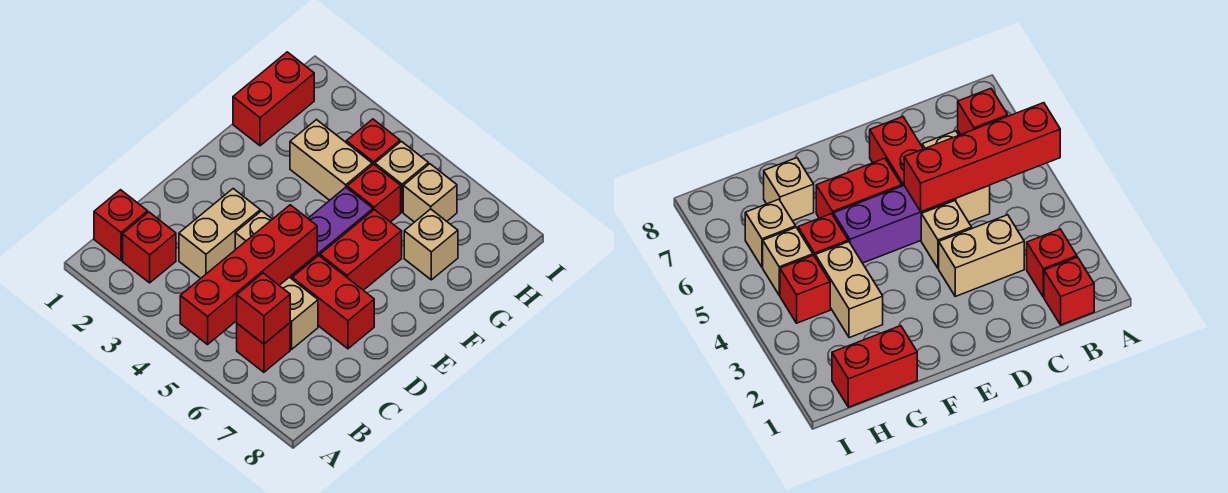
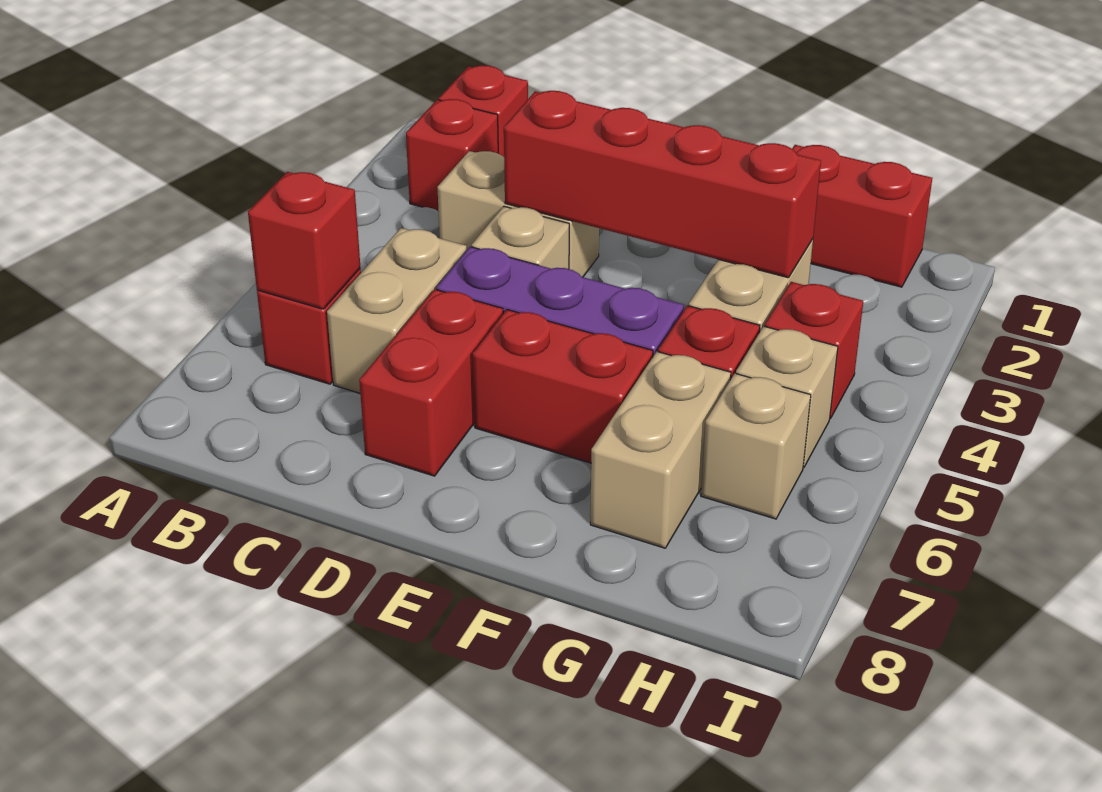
red 1x4 brick [180,205,317,345] -> red 1x4 brick moved to [504,91,821,278]
tan 1x1 brick [404,209,458,280] -> tan 1x2 brick [590,352,731,548]

